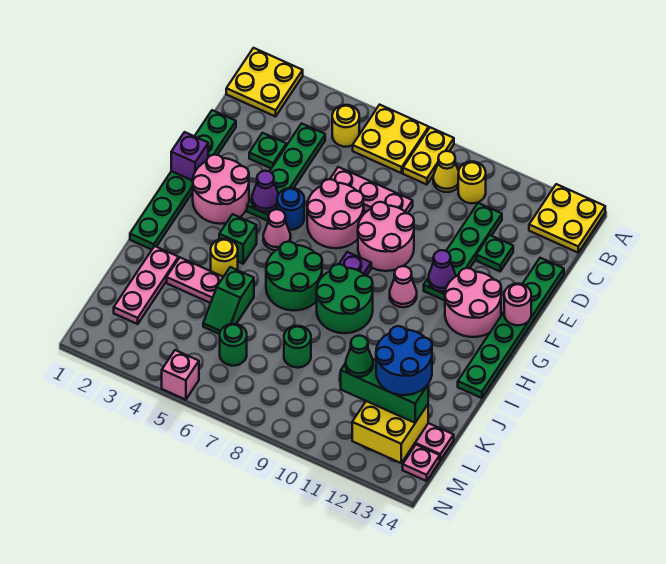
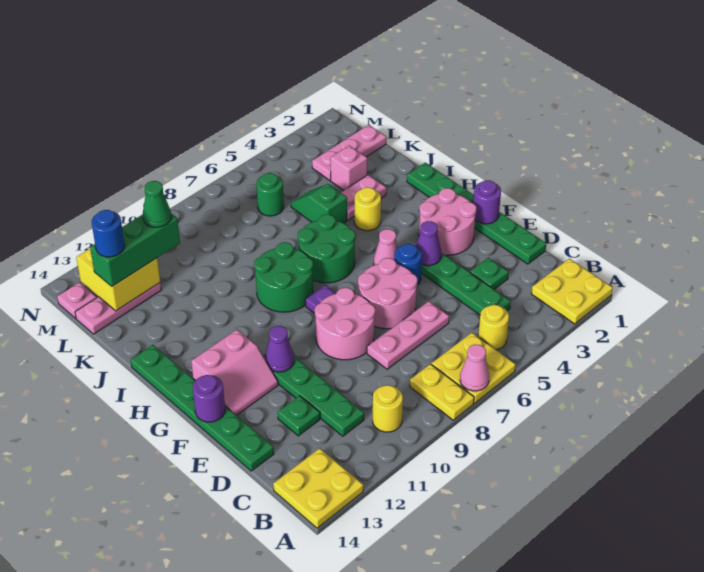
yellow 1x1 cone [433,151,459,192] -> none
purple 1x1 brick [171,132,208,181] -> purple 1x1 round brick [473,180,501,224]
pink 2x2 round brick [445,268,501,337] -> pink 2x2 slope [191,330,278,415]
pink 1x1 round brick [504,284,531,325] -> purple 1x1 round brick [193,375,225,422]
pink 1x1 cone [390,266,417,307] -> pink 1x1 cone moved to [460,344,489,391]
green 1x1 brick [219,214,257,264] -> none
pink 1x3 plate [114,246,178,324] -> pink 1x3 plate turned to [312,125,386,181]
green 1x1 round brick [284,326,311,368] -> none
blue 2x2 round brick [376,326,432,395] -> blue 1x1 round brick [91,210,125,257]
pink 1x1 brick [162,350,199,400] -> pink 1x1 brick moved to [330,146,367,190]

